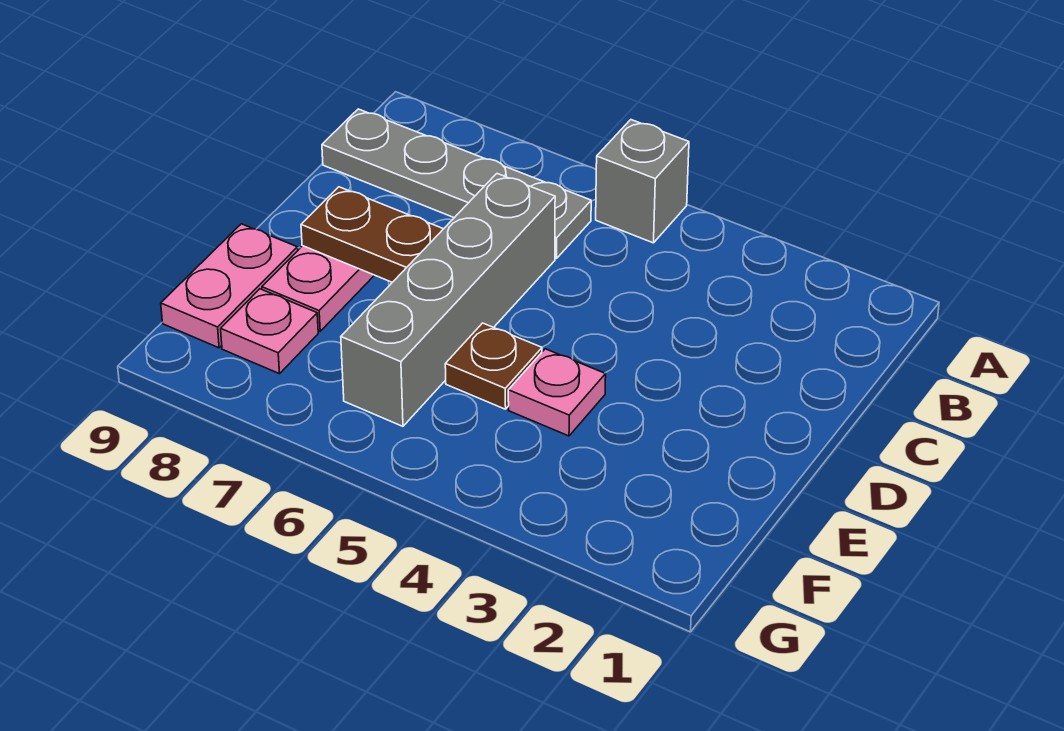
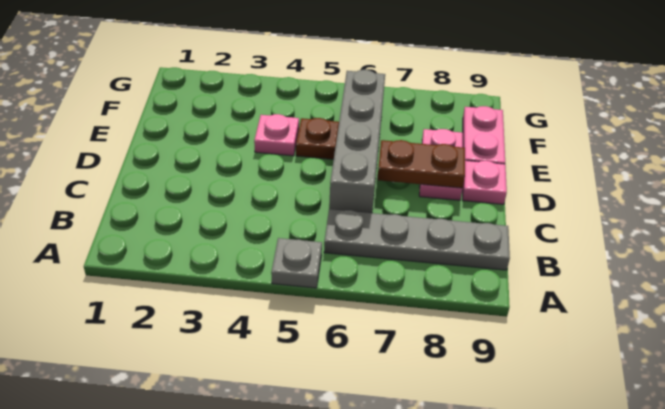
grey 1x1 brick [596,120,689,243] -> grey 1x1 plate [271,238,322,288]
pink 1x1 plate [221,289,318,374] -> pink 1x1 plate moved to [463,161,507,204]

